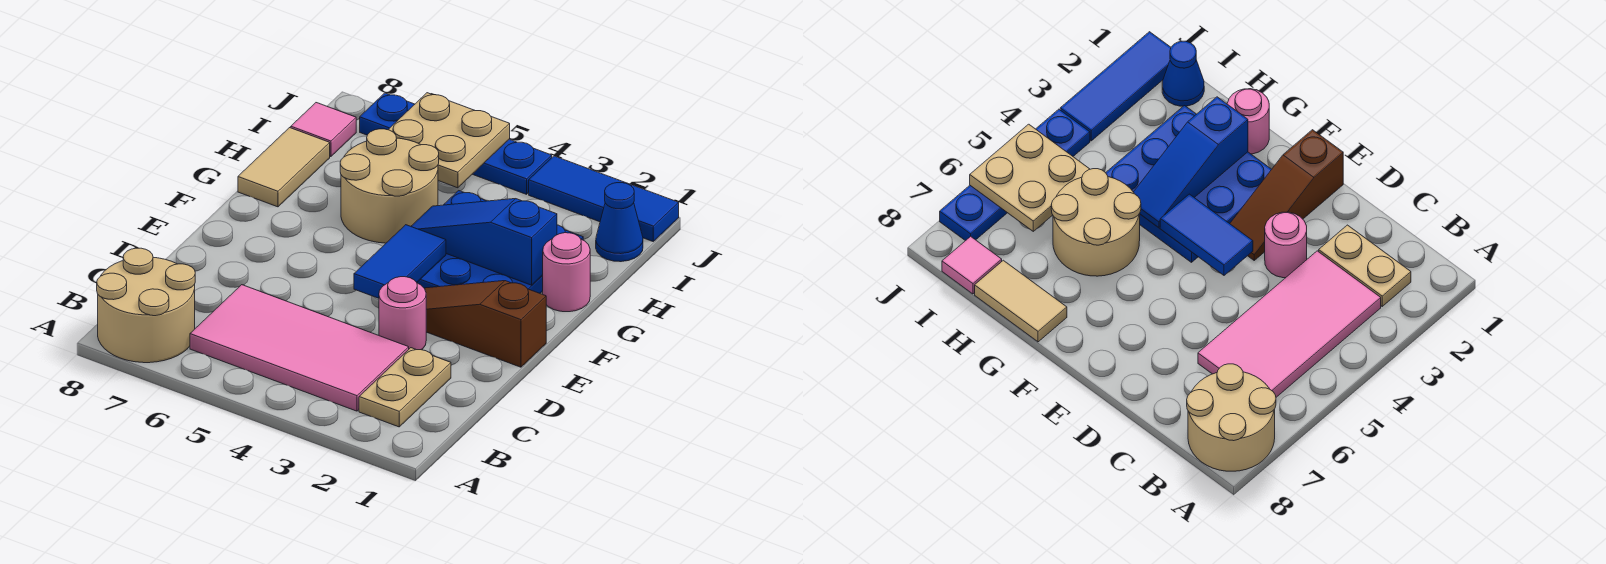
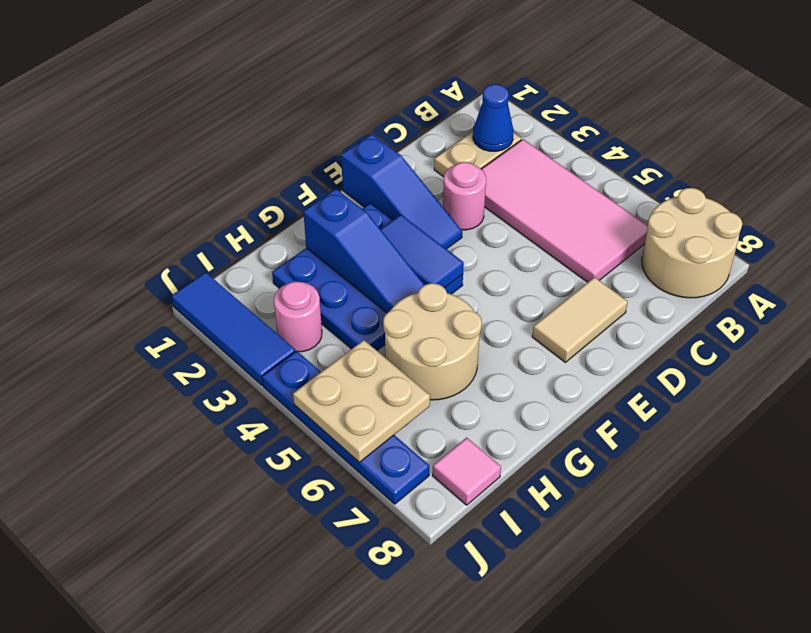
brown 1x3 slope [424,281,546,367] -> blue 1x3 slope [341,134,462,249]
blue 1x2 tile [354,225,446,298] -> blue 1x2 tile turned to [380,215,464,288]
pink 1x1 round brick [542,233,590,312] -> pink 1x1 round brick moved to [274,282,322,352]
tan 1x2 tile [238,128,330,207] -> tan 1x2 tile moved to [532,277,628,362]
blue 1x1 cone [596,183,643,262] -> blue 1x1 cone moved to [473,84,513,151]

